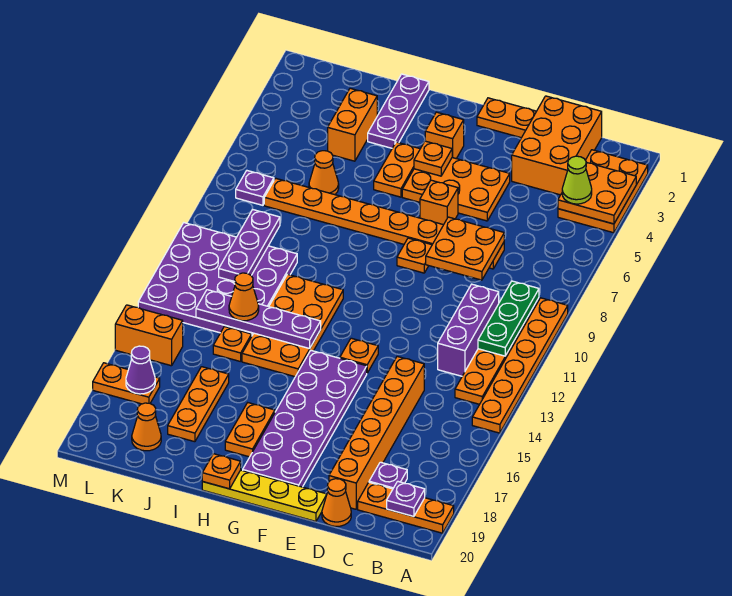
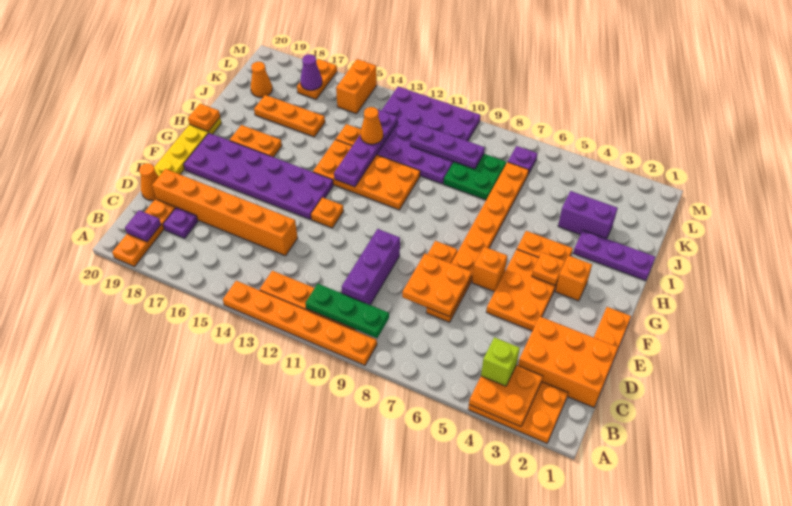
lime 1x1 cone [562,156,592,204] -> lime 1x1 brick [481,337,520,386]
purple 1x3 brick [438,284,499,376] -> purple 1x3 brick turned to [342,229,400,305]
orange 1x2 brick [328,88,377,161] -> purple 1x2 brick [558,191,618,239]
orange 1x1 cone [309,151,339,195] -> none
none -> green 2x2 plate [444,154,506,200]

